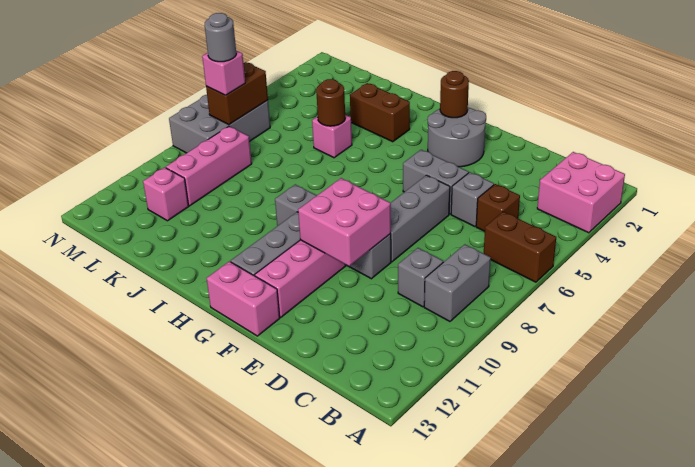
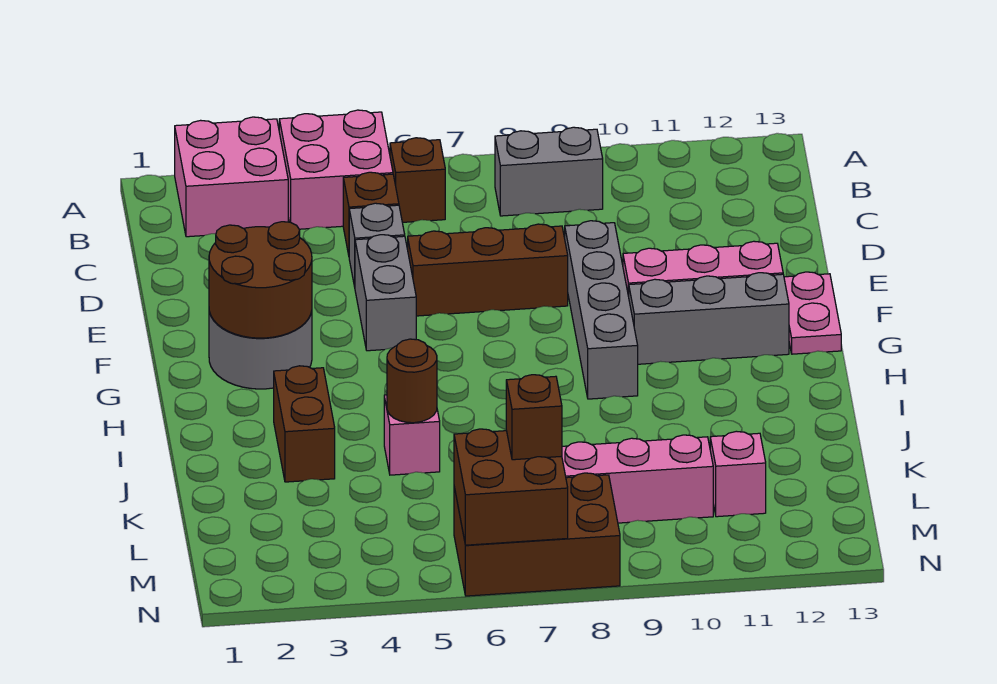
brown 1x2 brick [484,212,556,282] -> brown 1x1 brick [390,138,445,222]
grey 1x1 brick [398,248,443,307] -> none
grey 1x3 brick [391,175,450,262] -> brown 1x3 brick [408,224,568,316]
pink 2x2 brick [298,178,391,266] -> pink 2x2 brick moved to [279,110,393,229]
pink 1x2 brick [207,261,280,336] -> pink 1x2 plate [784,272,841,354]
brown 1x1 round brick [440,71,469,118] -> brown 2x2 round brick [209,222,312,338]
grey 2x3 brick [169,95,270,153] -> brown 2x3 brick [454,473,620,596]
brown 1x2 brick [206,62,268,125] -> brown 2x2 brick [454,429,568,545]
pink 1x1 brick [202,51,245,95] -> brown 1x1 brick [506,375,562,460]
grey 1x1 round brick [205,13,236,62] -> none

